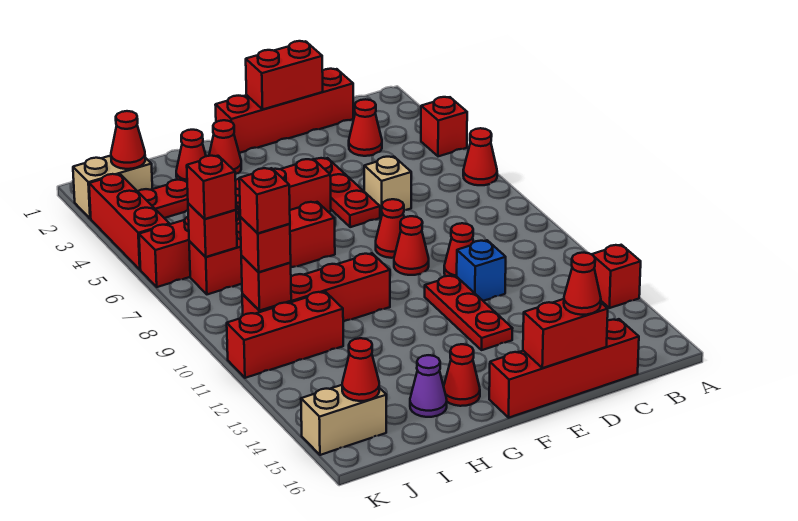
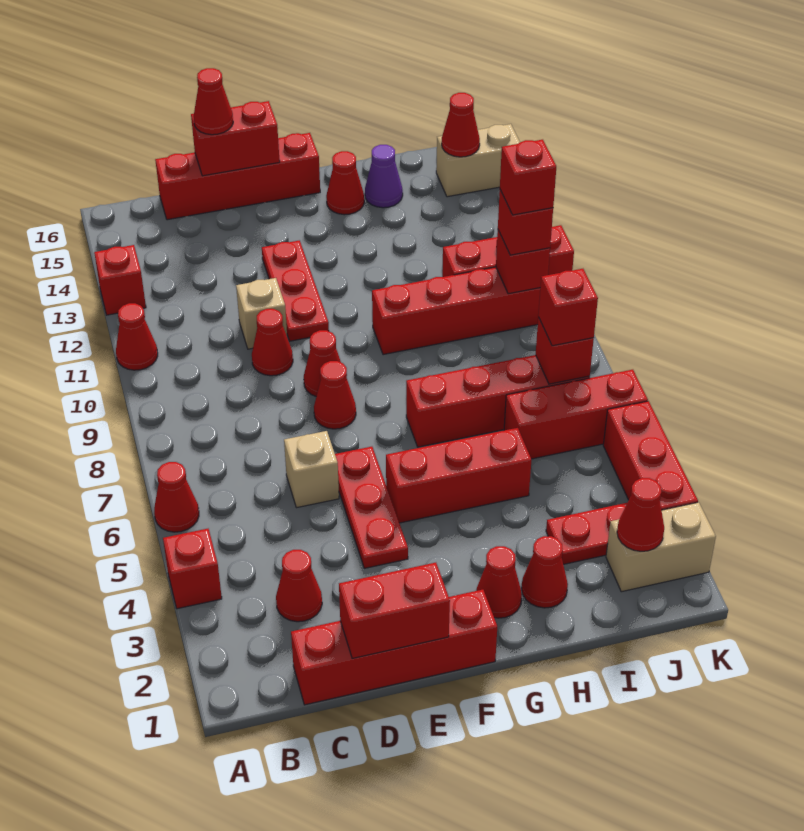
none -> red 1x1 cone [116,303,158,370]
blue 1x1 brick [457,240,506,301] -> tan 1x1 brick [236,278,287,349]

